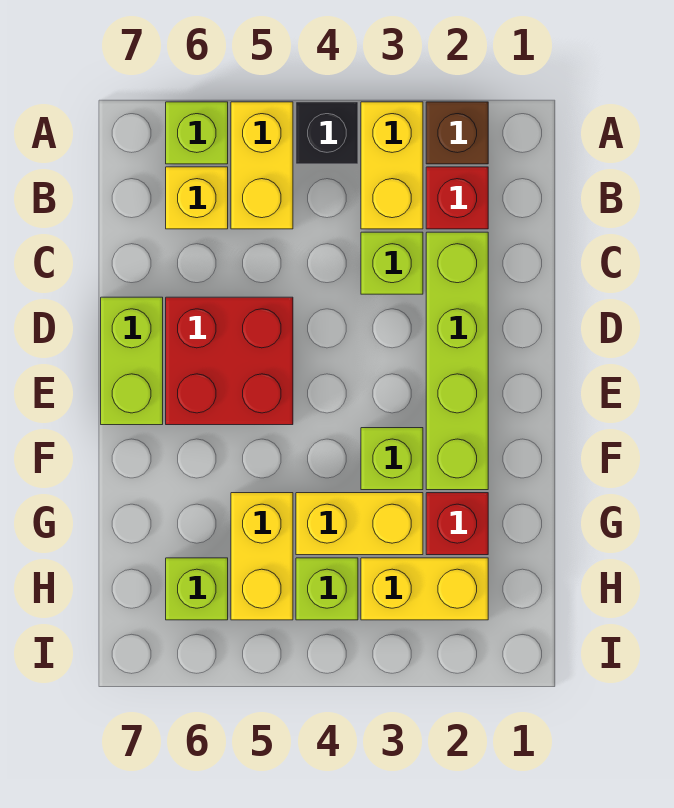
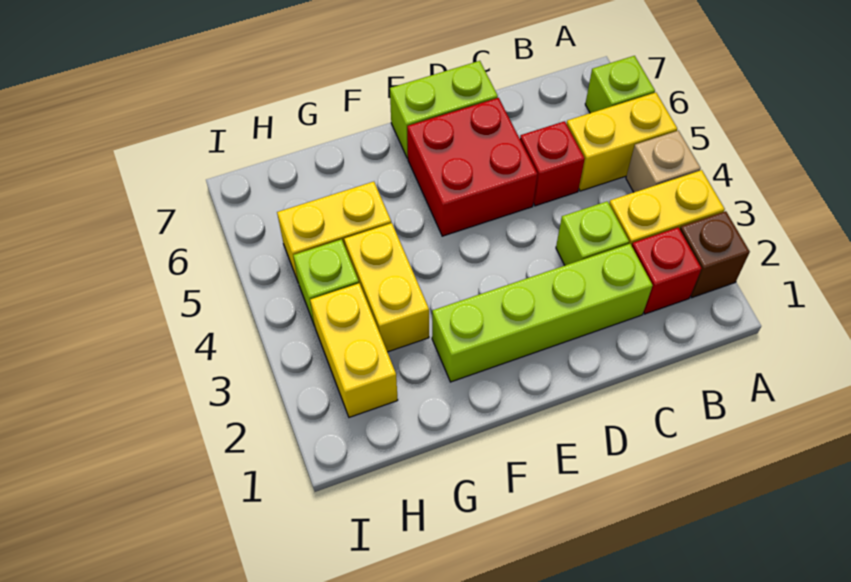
black 1x1 brick [296,102,358,164] -> tan 1x1 brick [626,131,701,192]
yellow 1x1 brick [166,167,228,229] -> none
lime 1x1 brick [361,428,423,490] -> none
red 1x1 brick [426,493,488,555] -> red 1x1 brick moved to [520,121,585,206]
lime 1x1 brick [166,558,228,620] -> none

